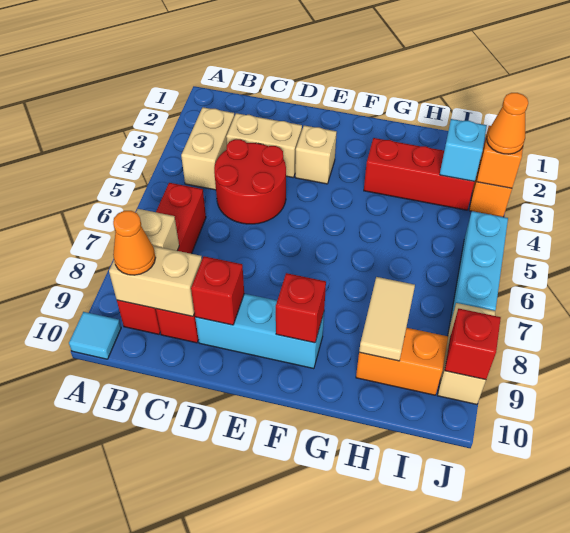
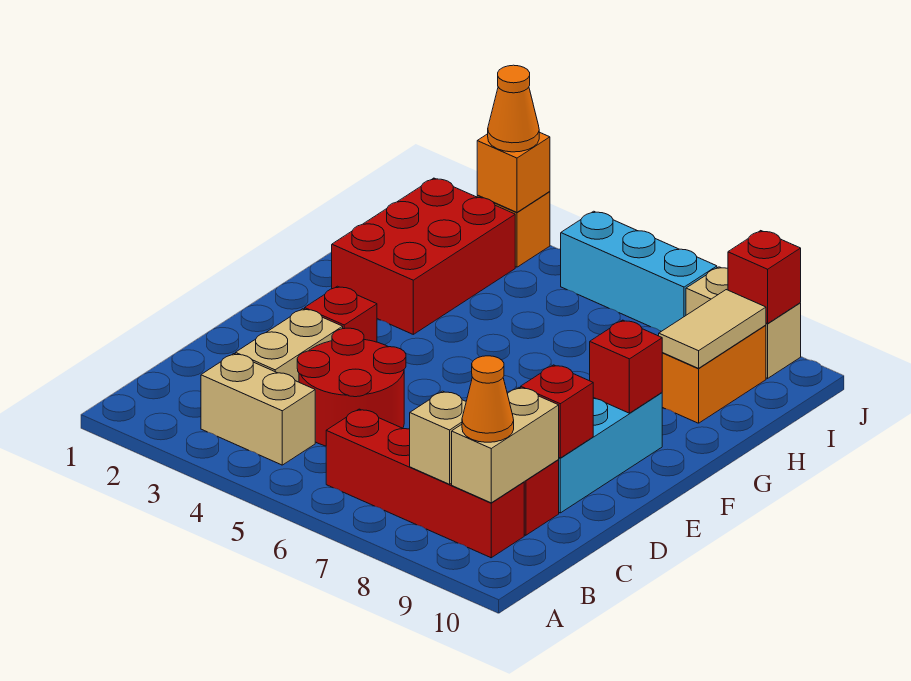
cyan 1x1 tile [69,312,121,359] -> none
tan 1x1 brick [295,126,337,184] -> red 1x1 brick [305,286,377,342]
red 1x3 brick [364,138,474,210] -> red 2x3 brick [332,178,515,334]
tan 1x2 tile [359,277,415,361] -> tan 1x2 tile turned to [659,290,766,368]
cyan 1x1 brick [440,119,487,181] -> none

